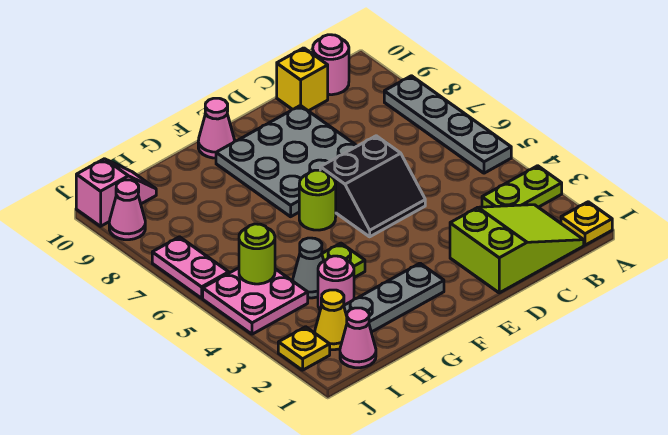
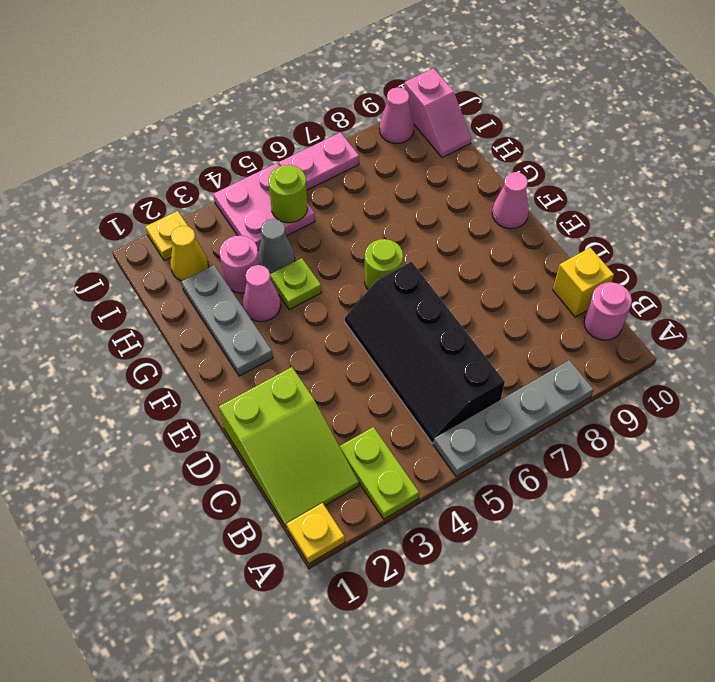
black 2x2 slope [320,136,425,237] -> black 2x4 slope [345,262,505,443]
grey 3x3 plate [216,105,357,217] -> none
pink 1x1 cone [340,308,376,368] -> pink 1x1 cone moved to [243,265,281,322]

